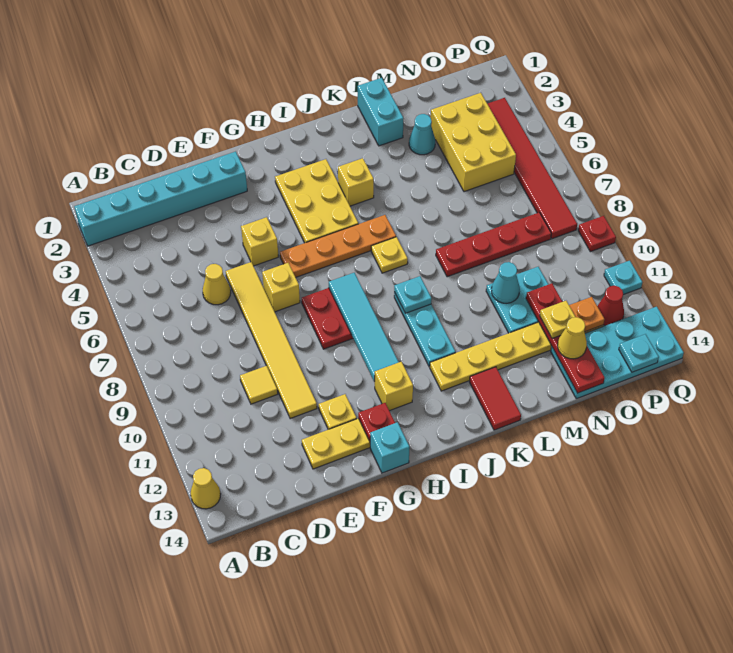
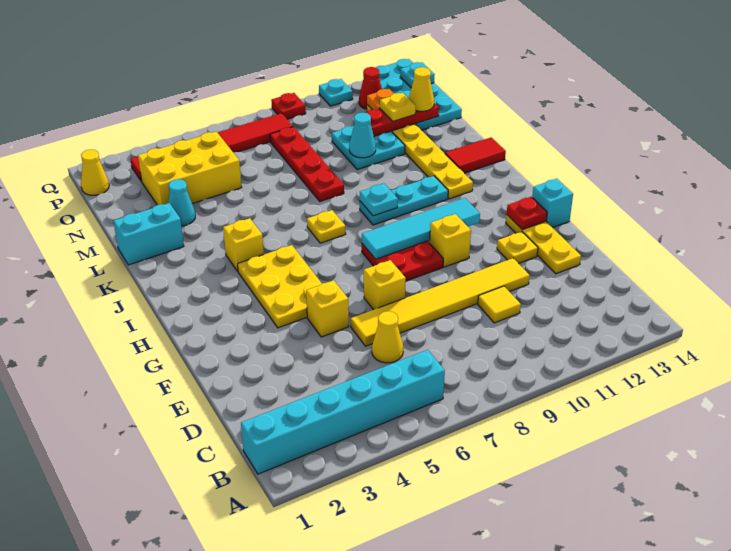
cyan 1x6 brick [74,151,247,246] -> cyan 1x6 brick turned to [241,350,445,474]
yellow 1x1 cone [191,468,221,509] -> yellow 1x1 cone moved to [81,149,109,195]
orange 1x4 plate [280,215,396,277] -> none
yellow 2x3 plate [275,159,358,243] -> yellow 2x3 plate turned to [238,245,322,328]
yellow 1x1 brick [375,362,413,411] -> yellow 1x1 brick moved to [430,214,471,267]
red 1x4 plate [526,283,605,393] -> red 1x3 plate [366,103,439,136]

